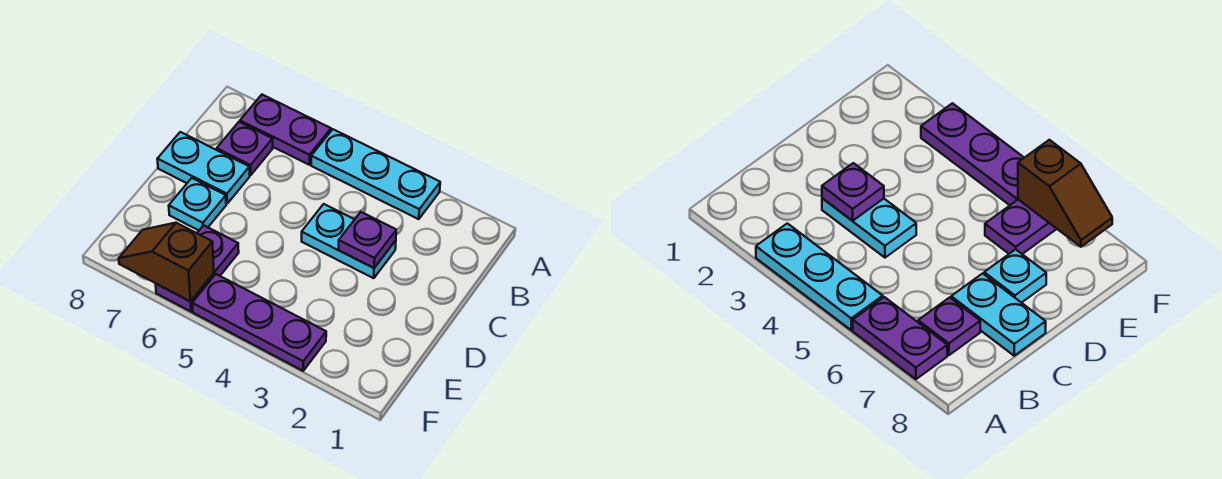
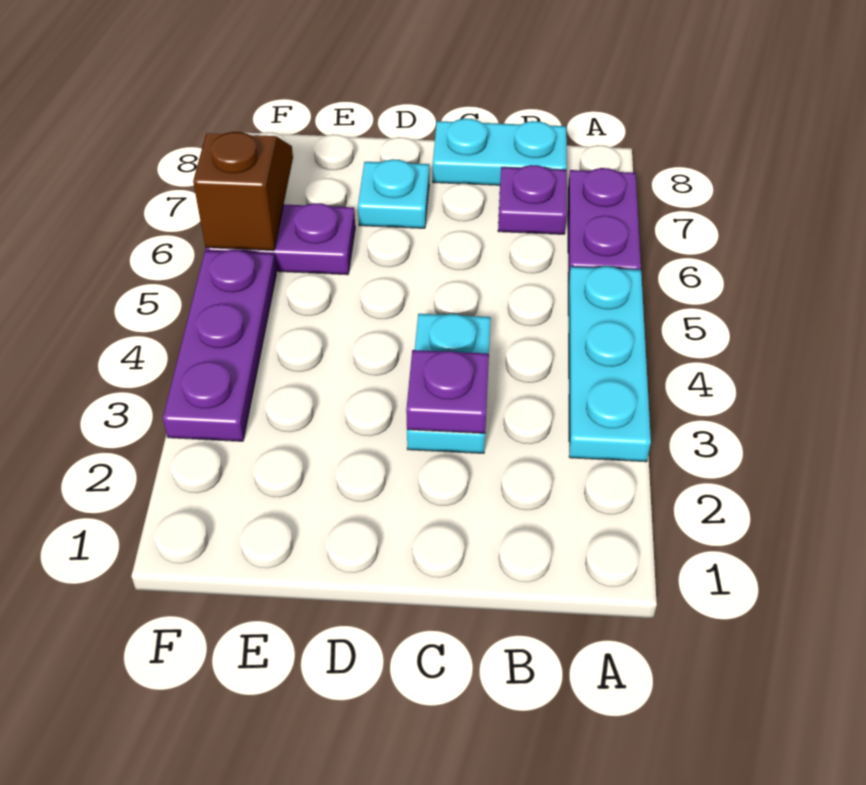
cyan 1x2 plate [158,132,250,204] -> cyan 1x2 plate turned to [433,118,567,185]

